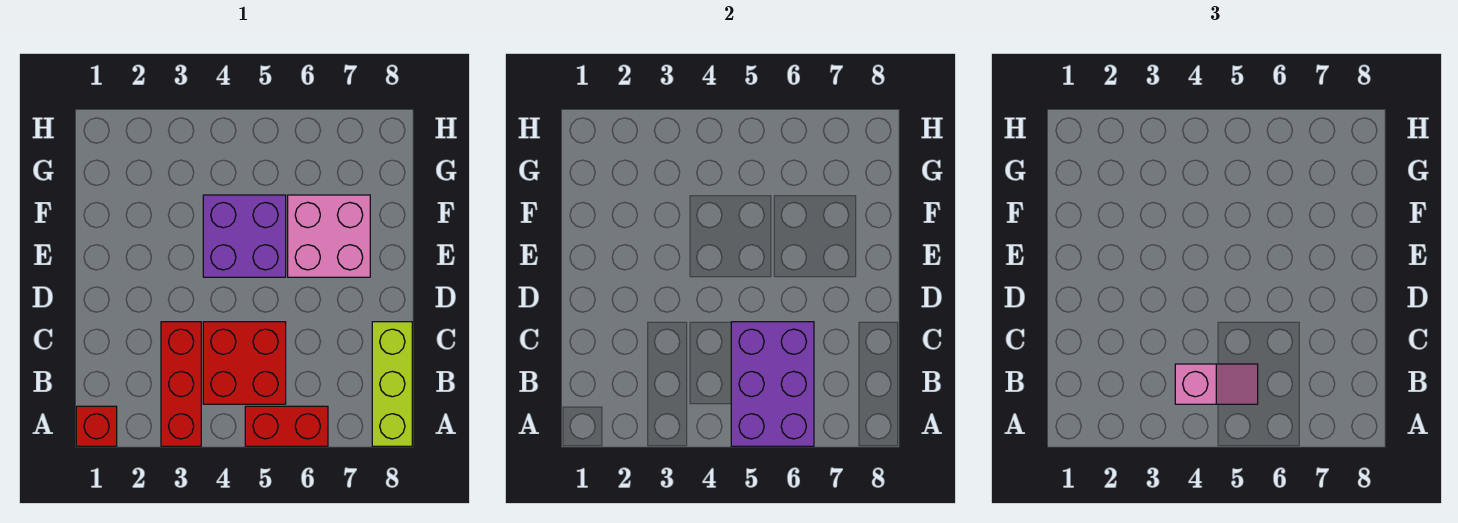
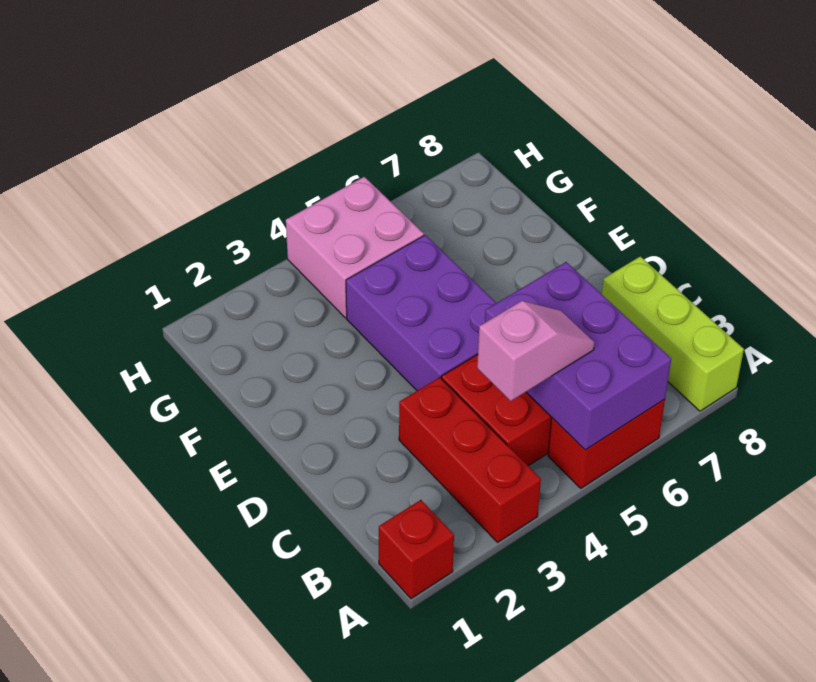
purple 2x2 brick [203,195,286,277] -> purple 2x3 brick [346,235,496,391]
pink 2x2 brick [288,195,370,277] -> pink 2x2 brick moved to [286,177,424,318]

